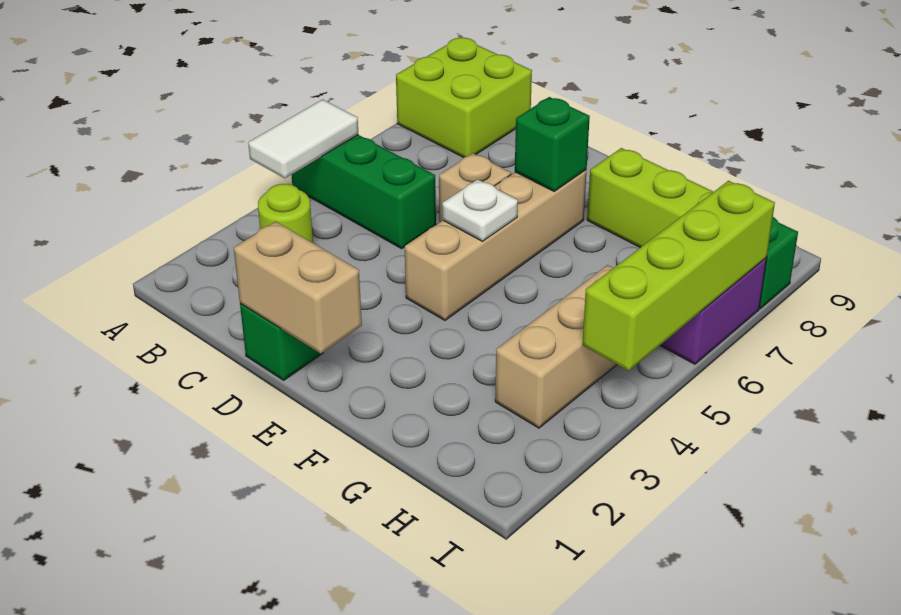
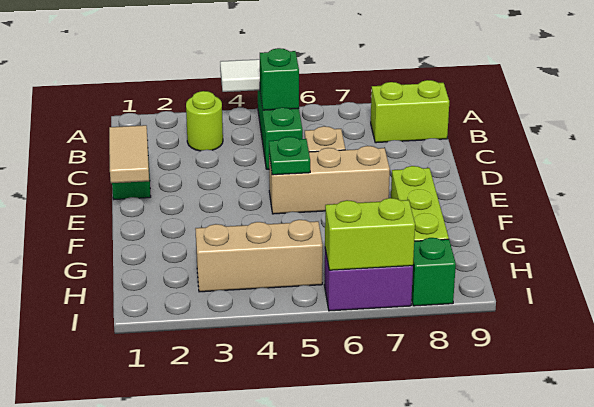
lime 2x2 brick [396,37,532,157] -> lime 1x2 brick [371,80,449,143]
tan 1x2 brick [234,222,362,354] -> tan 1x2 tile [109,125,149,183]
tan 1x4 brick [405,170,587,320] -> tan 1x3 brick [269,146,390,214]
white 1x1 plate [442,179,518,241] -> green 1x1 plate [269,137,310,175]
green 1x1 brick [515,97,590,192] -> green 1x1 brick moved to [260,48,299,110]
lime 1x4 brick [582,181,775,371] -> lime 1x2 brick [325,198,415,270]

